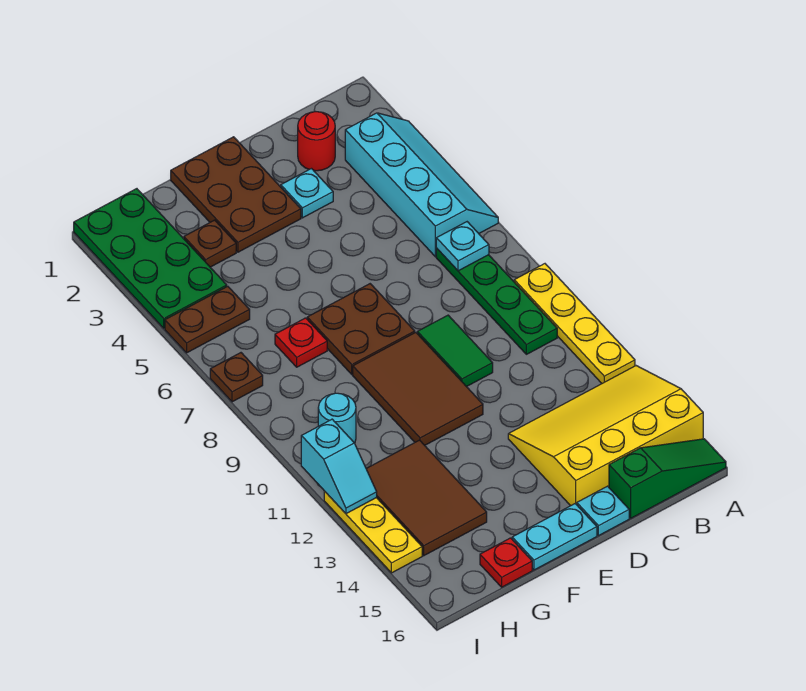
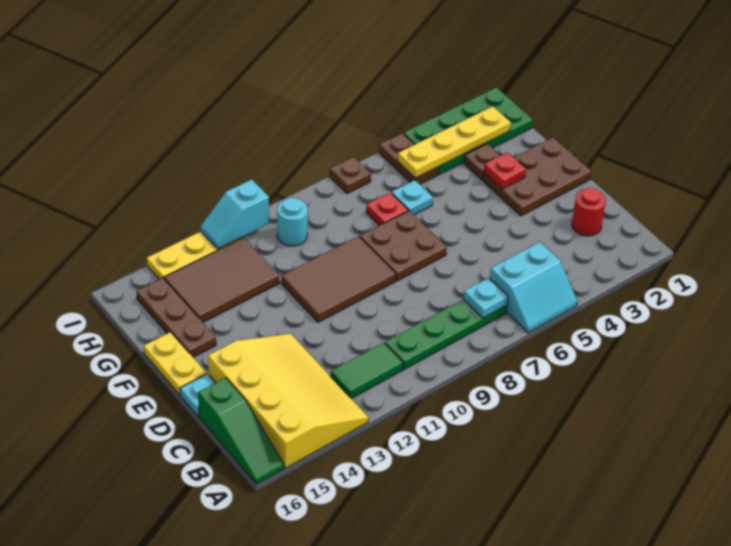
cyan 2x4 slope [345,113,498,257] -> cyan 2x2 slope [490,242,577,333]
yellow 1x4 plate [514,264,635,383] -> yellow 1x4 plate moved to [398,106,511,178]
cyan 1x1 plate [281,169,333,218] -> cyan 1x1 plate moved to [392,180,433,215]
green 1x2 tile [417,315,493,387] -> green 1x2 tile moved to [331,343,403,399]
cyan 1x2 plate [512,504,597,570] -> yellow 1x2 plate [144,332,206,395]
none -> brown 1x3 plate [136,278,216,357]
red 1x1 plate [480,538,532,587] -> red 1x1 plate moved to [484,152,526,189]

